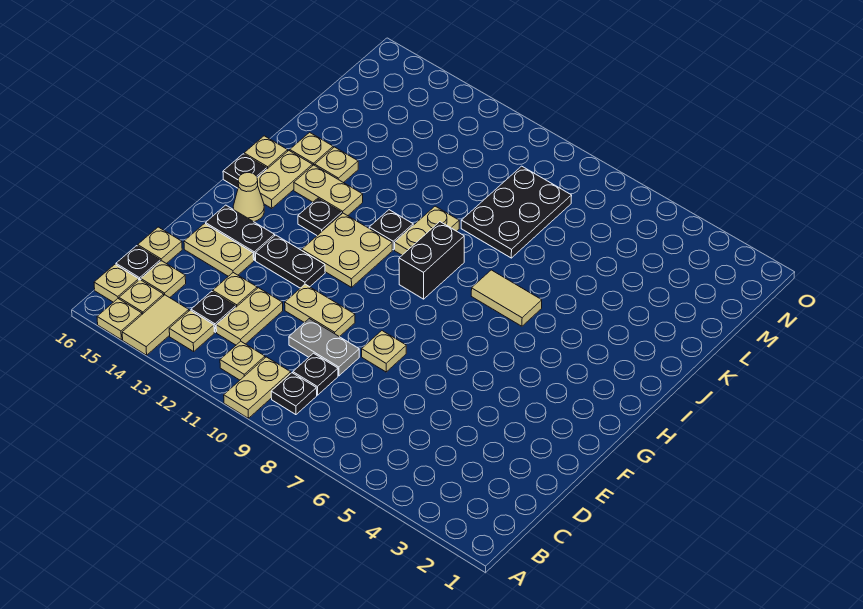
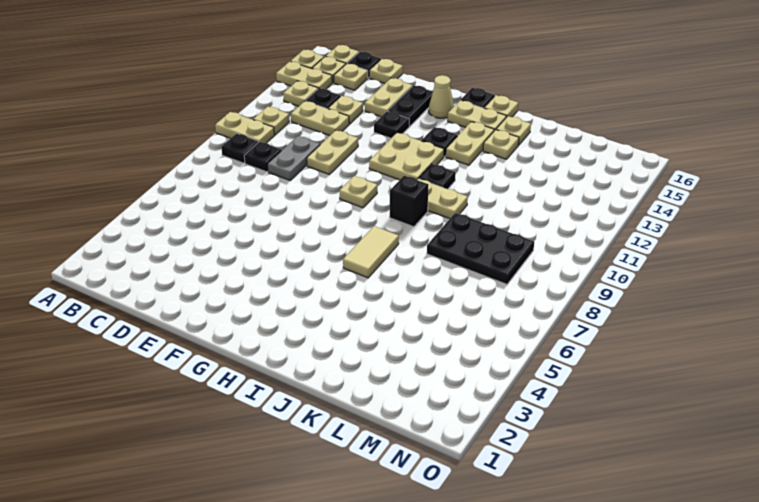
tan 1x2 tile [122,295,189,355] -> tan 1x2 plate [276,61,332,89]
tan 1x1 plate [362,331,406,372] -> tan 1x1 plate moved to [340,176,377,208]
black 1x2 plate [256,235,325,288] -> black 1x1 plate [374,111,409,138]
black 1x2 brick [399,222,464,299] -> black 1x1 brick [390,176,429,227]

